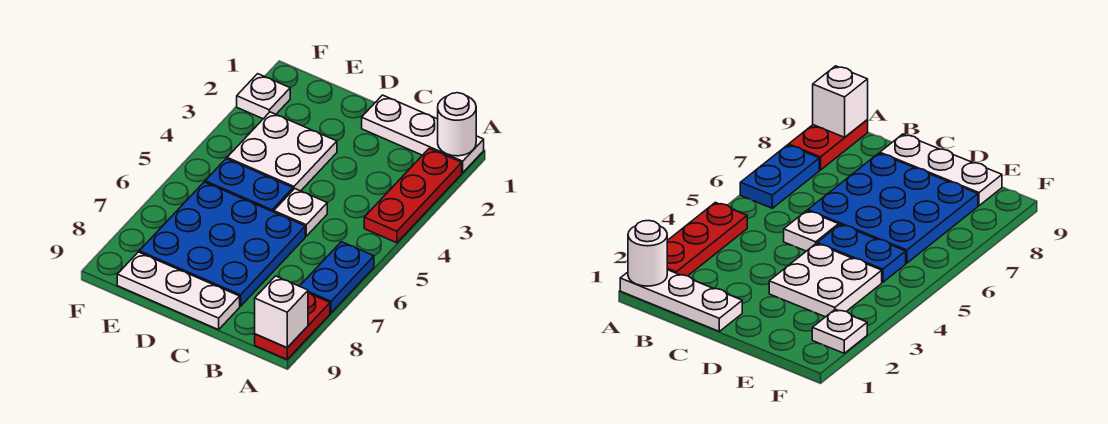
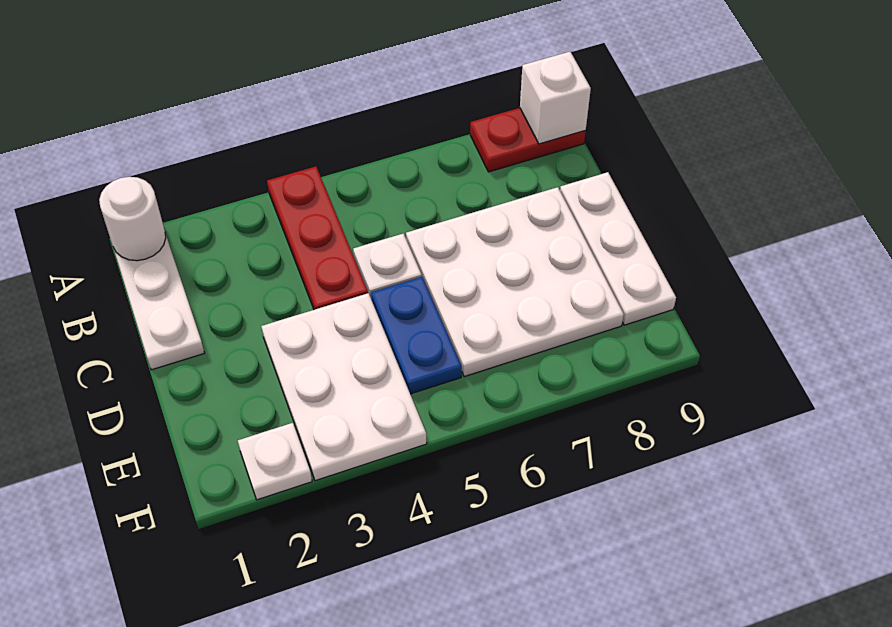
red 1x3 plate [364,148,462,243] -> red 1x3 plate turned to [267,167,368,310]
blue 1x2 plate [300,242,374,313] -> none
blue 3x3 plate [139,182,305,306] -> white 3x3 plate [406,187,624,377]
white 2x2 plate [227,112,337,191] -> white 2x3 plate [261,293,427,481]

